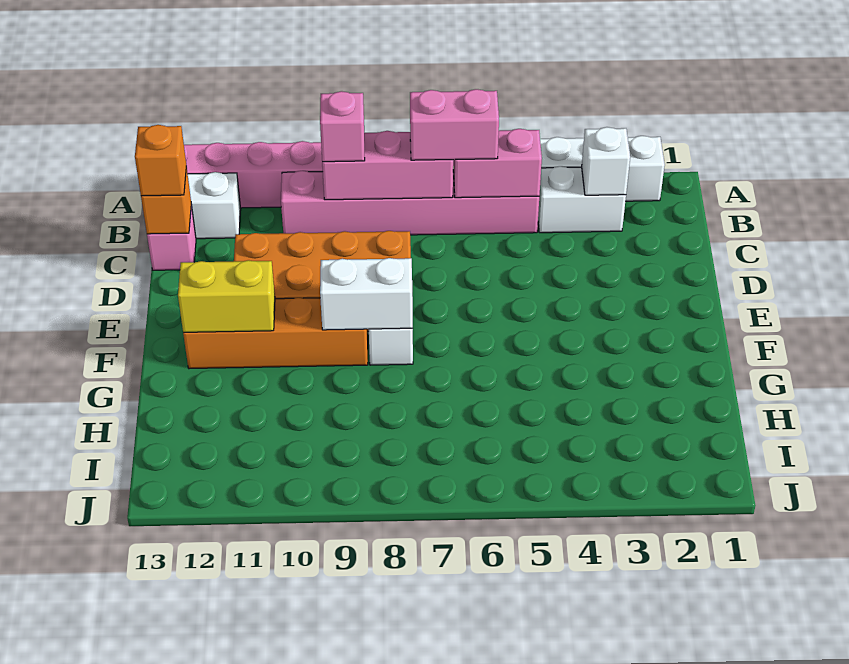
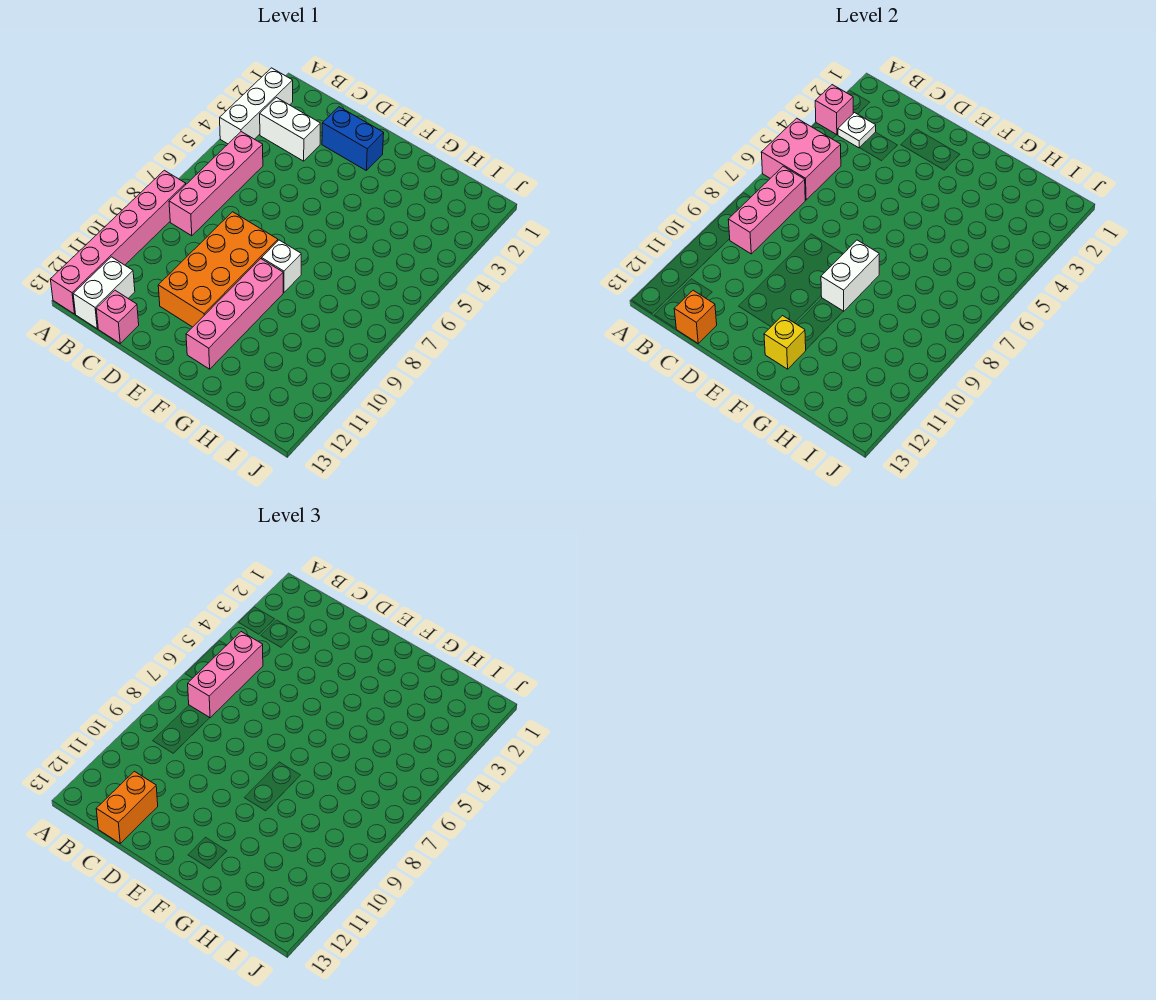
white 1x2 brick [538,166,626,233] -> white 1x2 brick turned to [260,98,320,161]
white 1x1 brick [582,127,630,195] -> white 1x1 plate [838,113,876,148]
pink 1x6 brick [281,171,539,235] -> pink 1x4 brick [169,132,263,236]
pink 1x2 brick [453,129,542,198] -> pink 2x2 brick [761,118,841,200]
pink 1x2 brick [410,89,499,160] -> pink 1x3 brick [188,632,263,718]
pink 1x1 brick [320,91,365,162] -> pink 1x1 brick moved to [815,85,853,135]
orange 1x1 brick [135,125,186,196] -> orange 1x2 brick [96,771,158,843]
none -> blue 1x2 brick [322,107,384,170]
orange 1x4 brick [183,298,368,369] -> pink 1x4 brick [186,259,283,369]
yellow 1x2 brick [178,260,275,333] -> yellow 1x1 brick [764,316,806,369]

